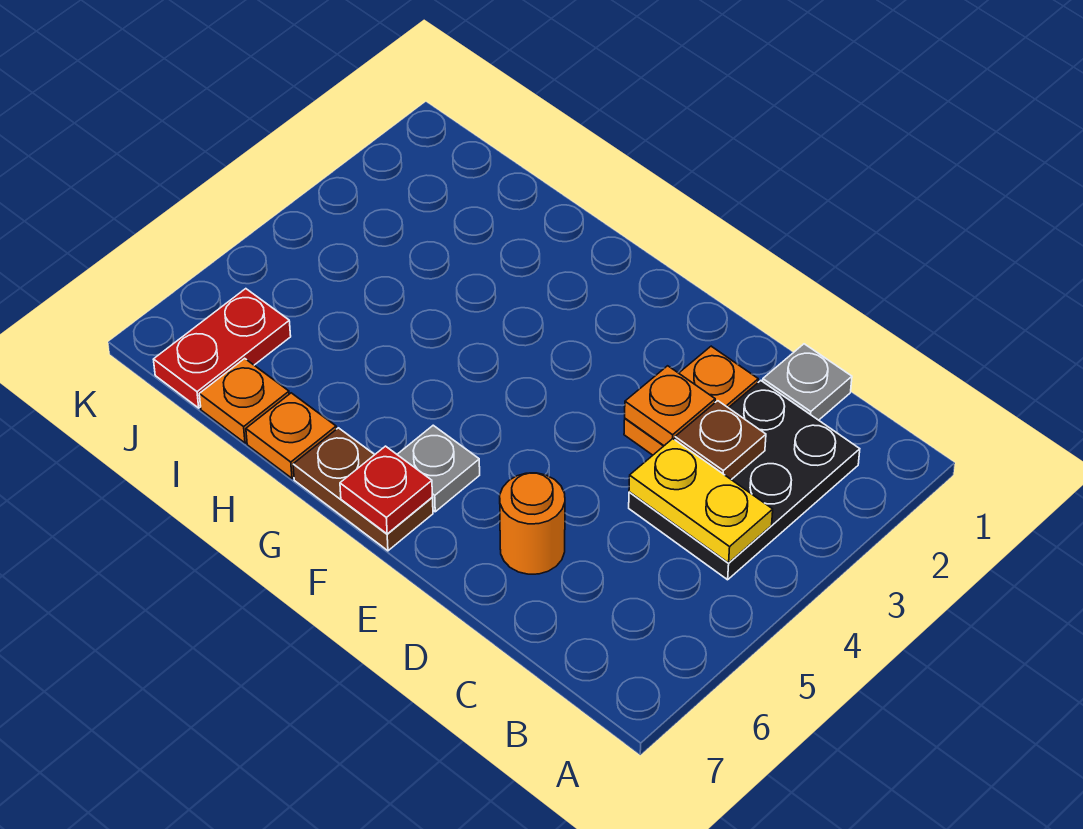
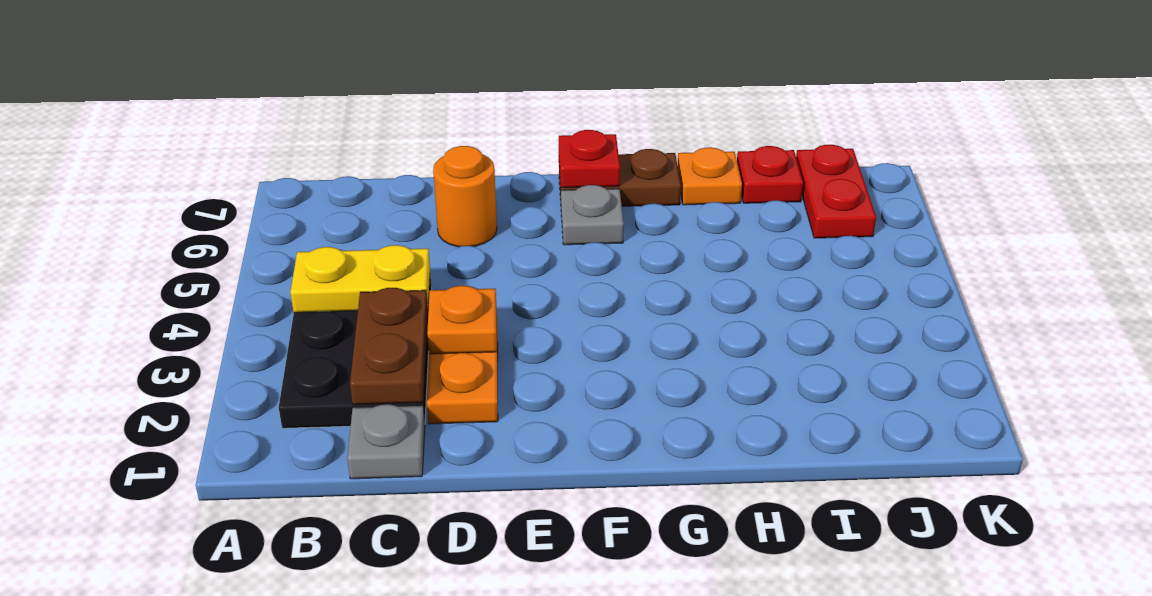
brown 1x1 plate [675,401,766,480] -> brown 1x2 plate [350,288,428,405]
orange 1x1 plate [199,358,289,443] -> red 1x1 plate [737,146,803,203]

